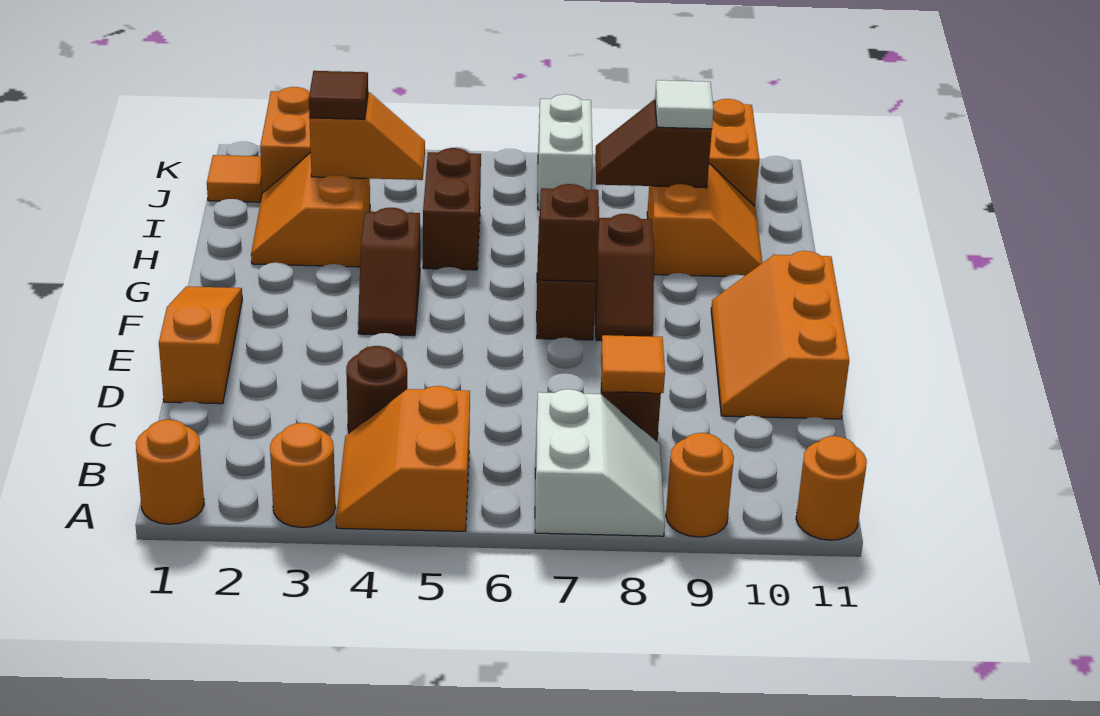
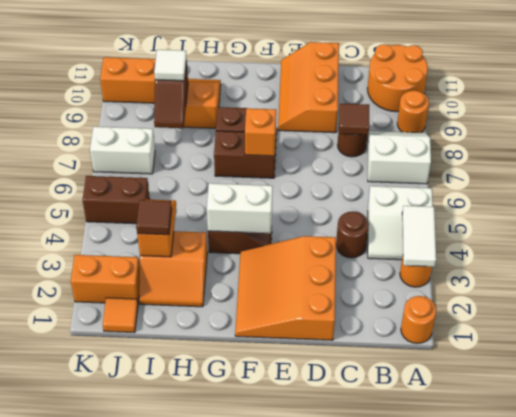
none -> white 1x2 tile [402,206,436,267]
orange 2x2 slope [336,386,470,531] -> white 2x2 slope [368,186,433,260]
orange 1x1 round brick [796,436,867,540] -> orange 2x2 round brick [367,44,428,112]
orange 1x1 tile [601,335,665,393] -> brown 1x1 tile [339,104,369,135]
orange 1x3 slope [159,286,242,404] -> orange 3x3 slope [235,236,336,340]
orange 2x3 slope [711,251,849,419] -> orange 2x3 slope turned to [278,42,339,133]
none -> white 1x2 brick [207,183,273,233]
brown 1x1 brick [539,184,599,282] -> orange 1x1 brick [245,108,276,156]
brown 1x2 brick [423,148,481,270] -> brown 1x2 brick moved to [83,176,150,224]

